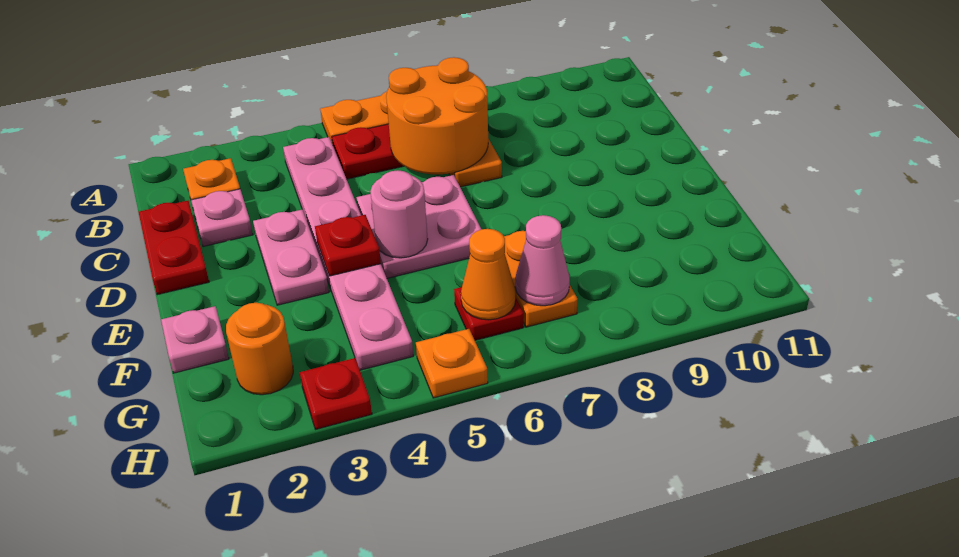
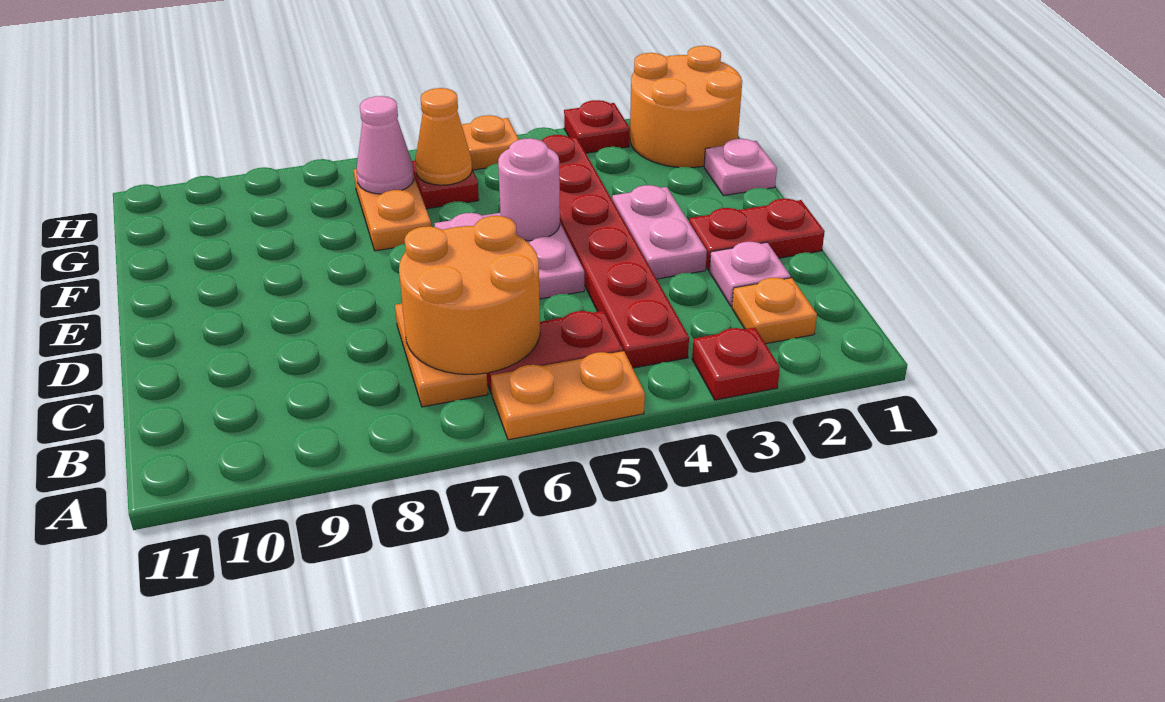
pink 1x6 plate [283,137,413,370] -> red 1x6 plate [542,135,689,368]
red 1x2 plate [139,201,209,295] -> red 1x2 plate turned to [689,199,825,270]
red 1x1 plate [315,215,381,276] -> red 1x1 plate moved to [692,327,780,400]
orange 1x1 round brick [226,303,293,395] -> orange 2x2 round brick [630,46,742,167]

